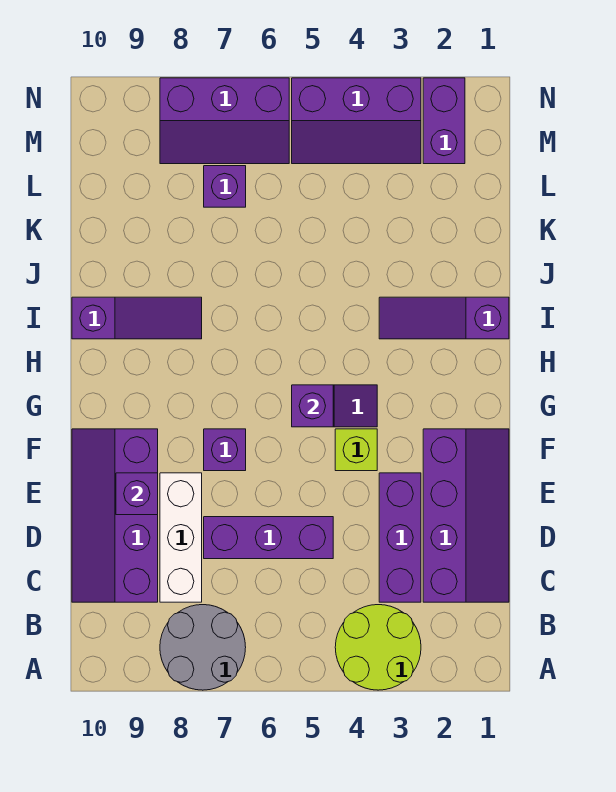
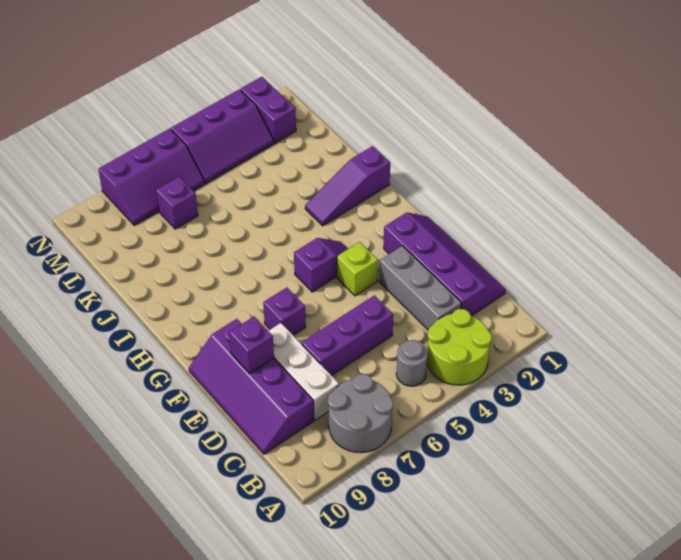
none -> grey 1x1 round brick [396,340,428,386]
purple 1x3 brick [379,473,421,602] -> grey 1x3 brick [379,246,461,330]
purple 1x1 brick [292,385,333,427] -> none
purple 1x3 slope [72,297,202,339] -> none

